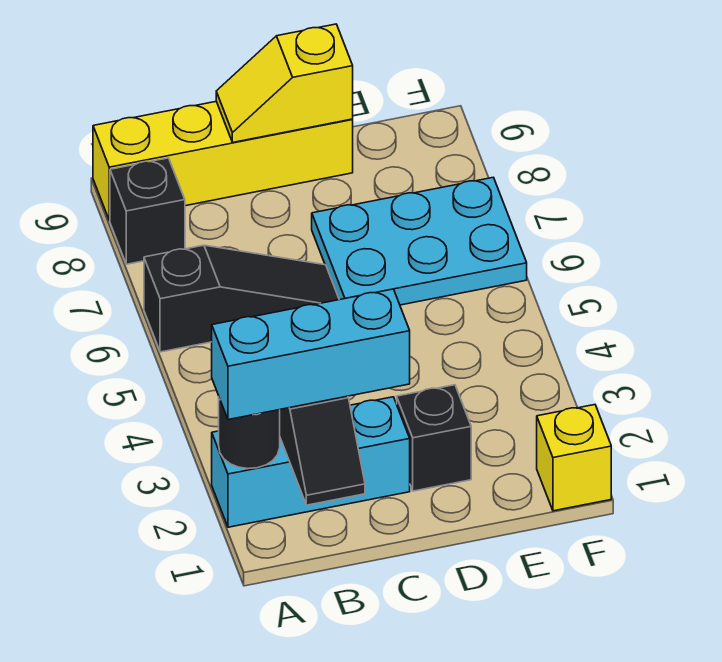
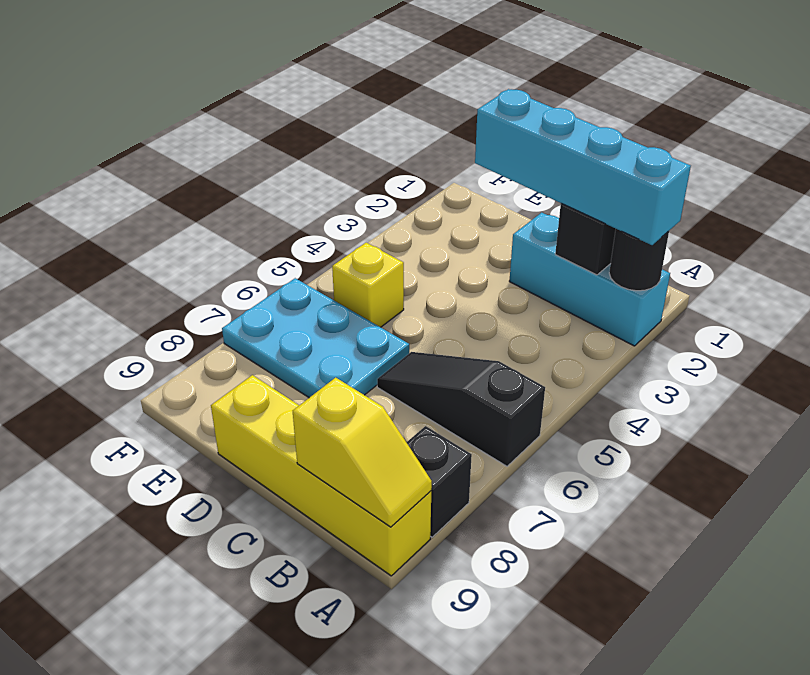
cyan 1x3 brick [212,289,410,420] -> cyan 1x4 brick [475,89,691,245]
yellow 1x2 slope [216,24,353,142] -> yellow 1x2 slope moved to [293,377,432,527]
black 1x1 brick [397,385,471,491] -> none
yellow 1x1 brick [537,405,611,511] -> yellow 1x1 brick moved to [332,243,404,327]

